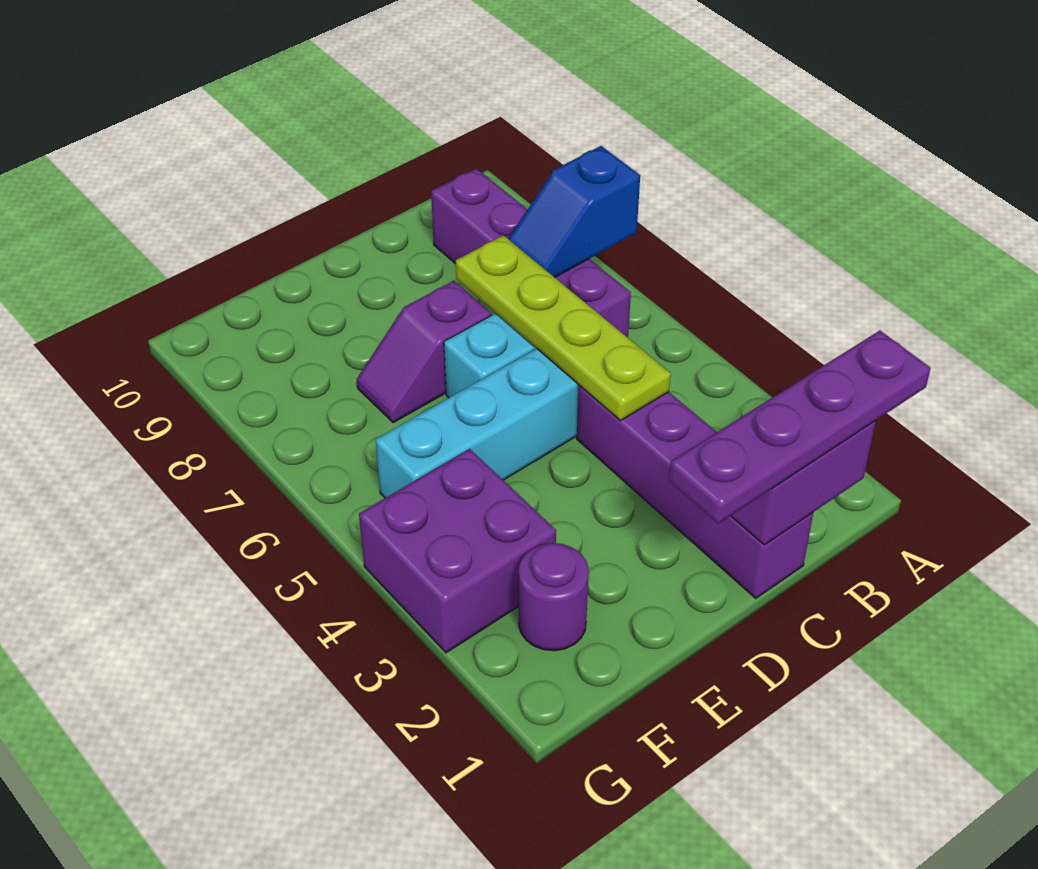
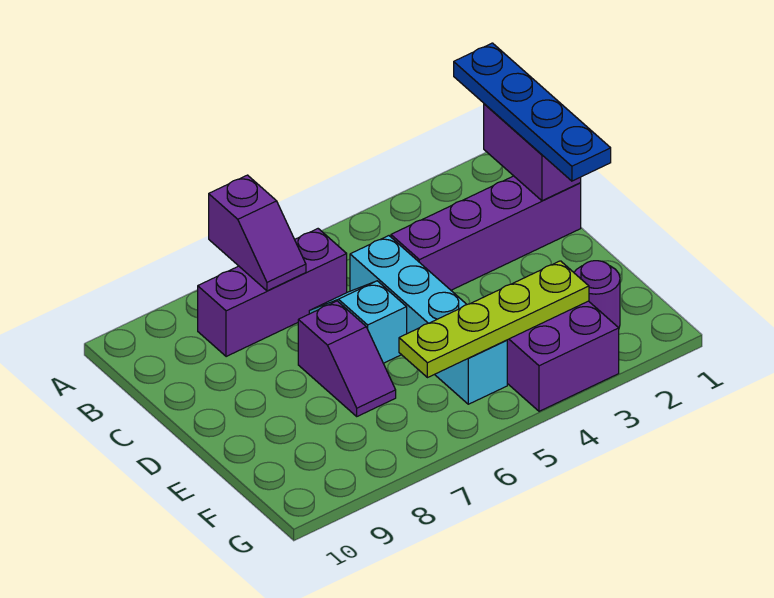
purple 1x4 plate [669,331,931,524] -> blue 1x4 plate [454,43,611,181]
blue 1x2 slope [508,146,640,277] -> purple 1x2 slope [209,175,306,291]
purple 1x4 brick [431,168,631,338] -> purple 1x3 brick [198,229,347,357]
lime 1x4 plate [456,235,671,420] -> lime 1x4 plate moved to [399,261,589,378]

